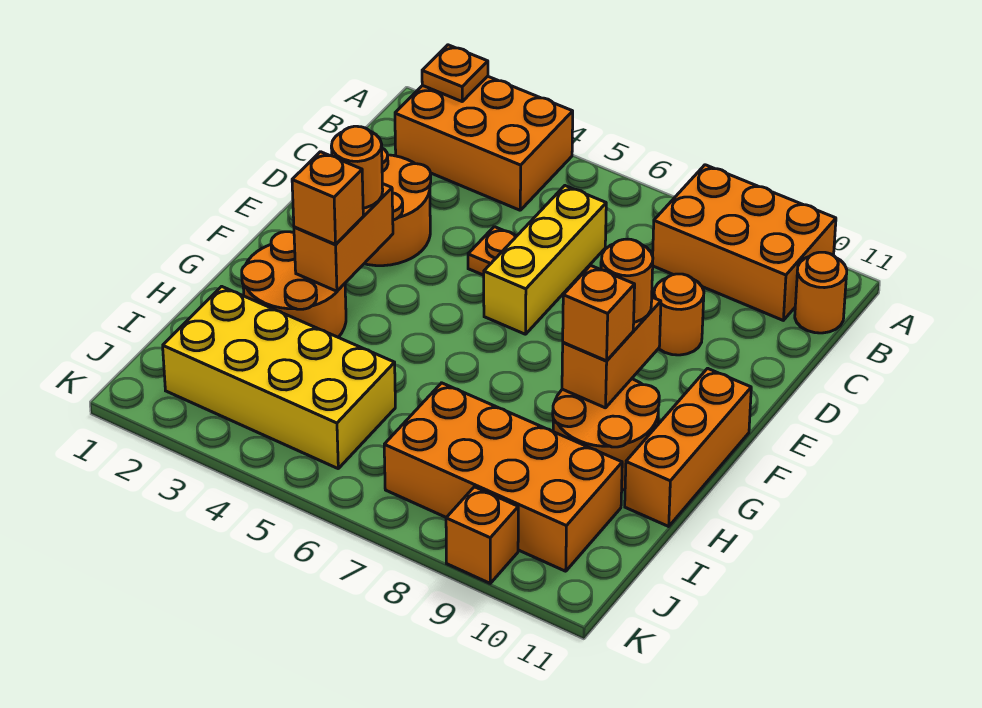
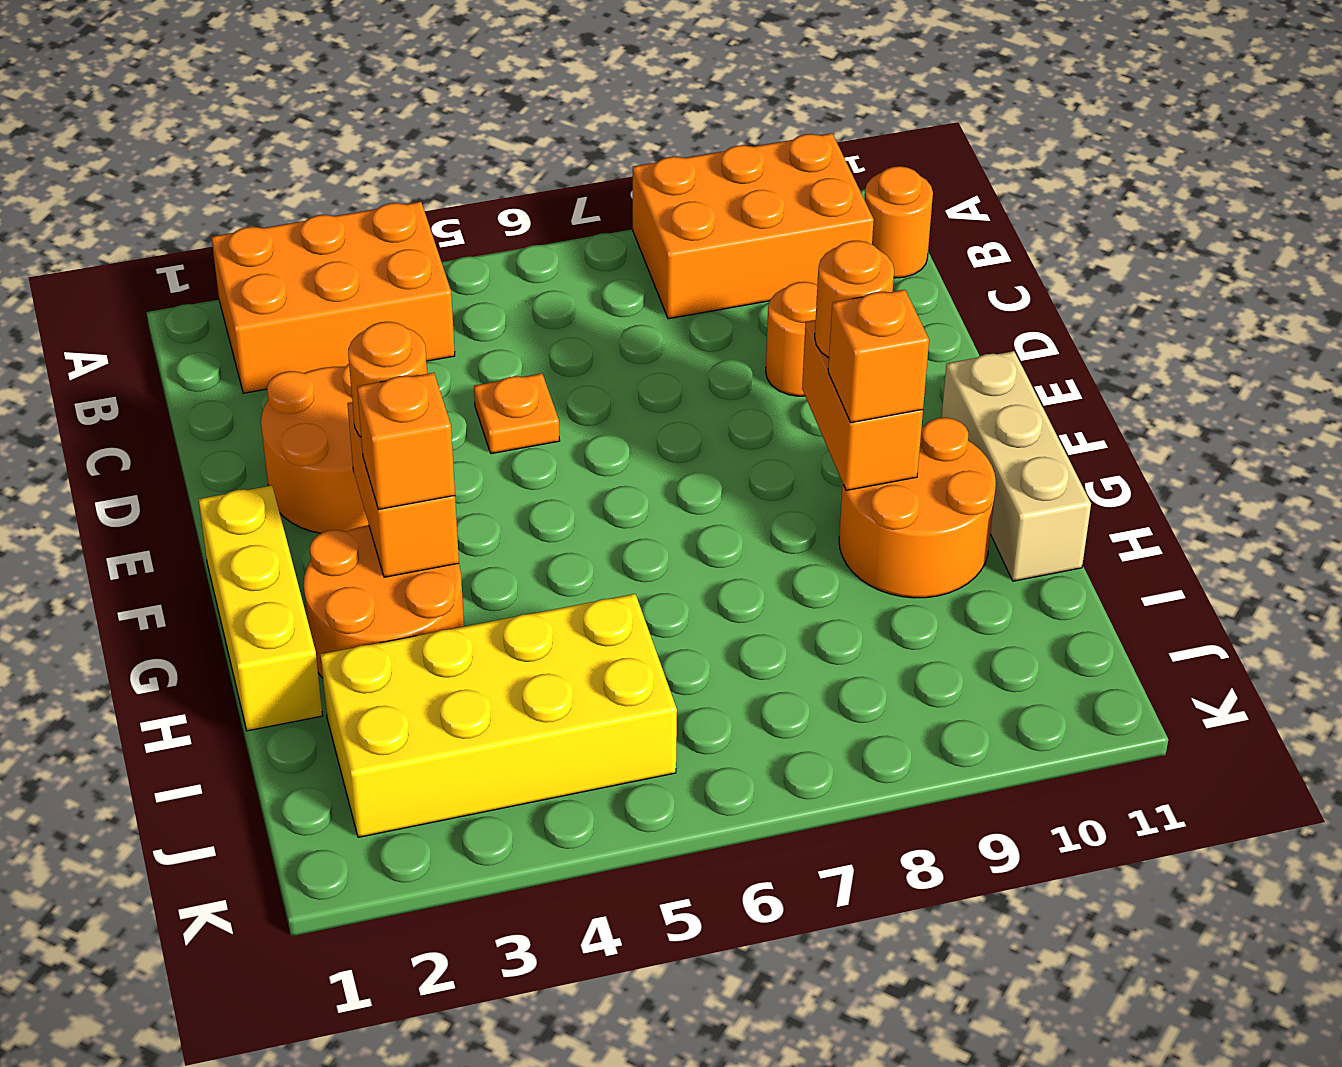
orange 1x1 plate [422,45,488,101] -> none
yellow 1x3 brick [484,186,606,334] -> yellow 1x3 brick moved to [198,486,323,731]
orange 1x3 brick [625,368,751,526] -> tan 1x3 brick [941,351,1091,581]
orange 2x4 brick [384,383,622,571] -> none
orange 1x1 brick [446,487,518,583] -> none

